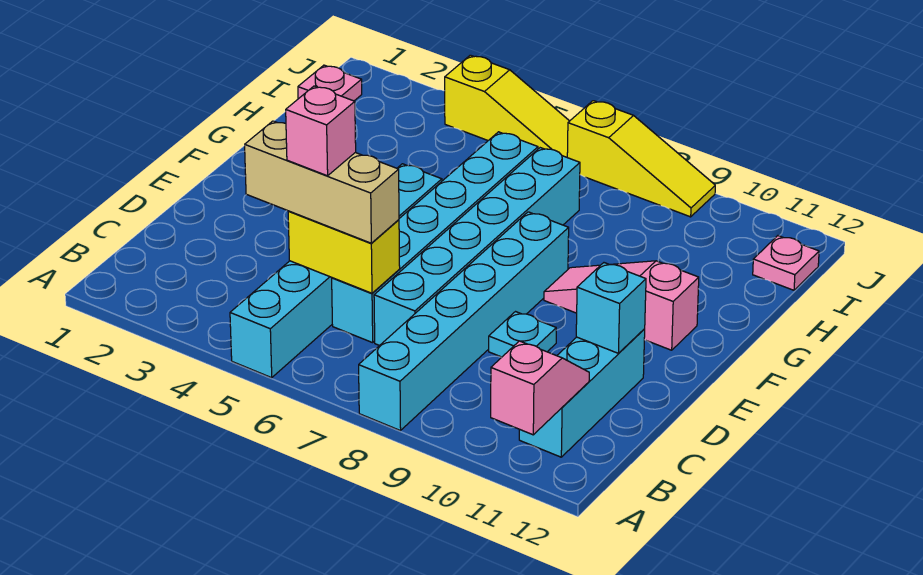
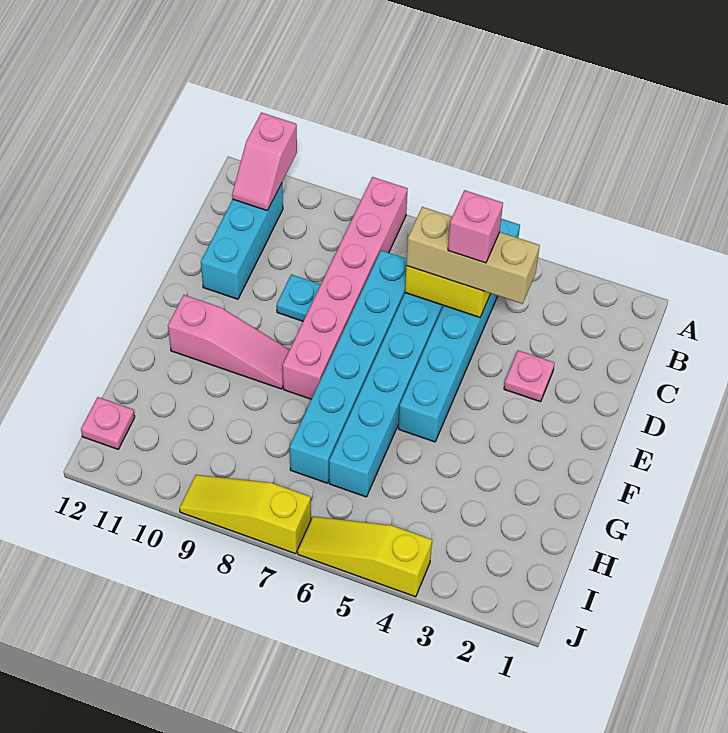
cyan 1x6 brick [359,212,569,431] -> pink 1x6 brick [283,177,408,399]
cyan 1x1 brick [576,263,646,353] -> none
pink 1x1 plate [298,65,362,101] -> pink 1x1 plate moved to [504,350,554,402]

